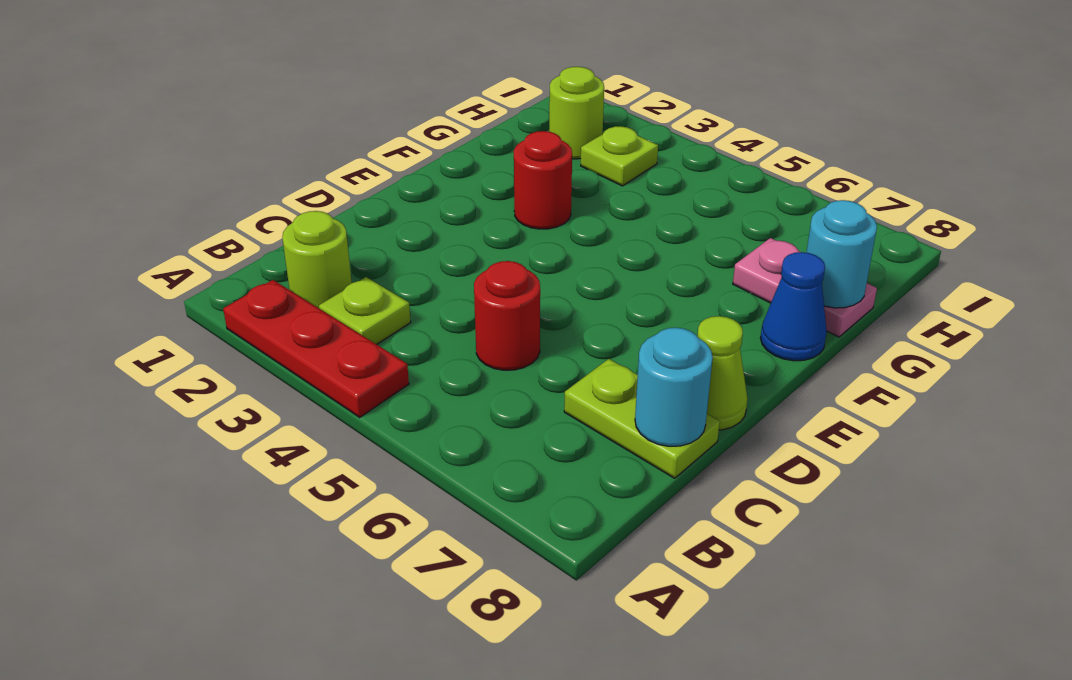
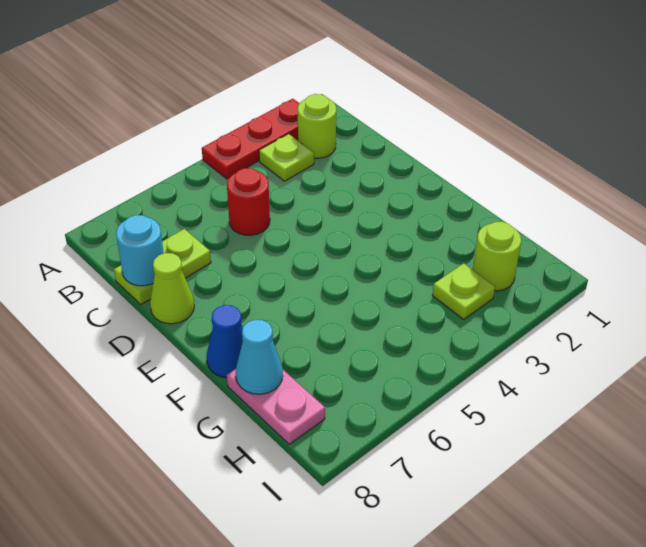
red 1x1 round brick [514,131,572,229] -> none
pink 1x2 plate [733,238,877,337] -> pink 1x2 plate turned to [227,369,325,444]
cyan 1x1 round brick [806,200,877,308] -> cyan 1x1 cone [236,320,283,394]

